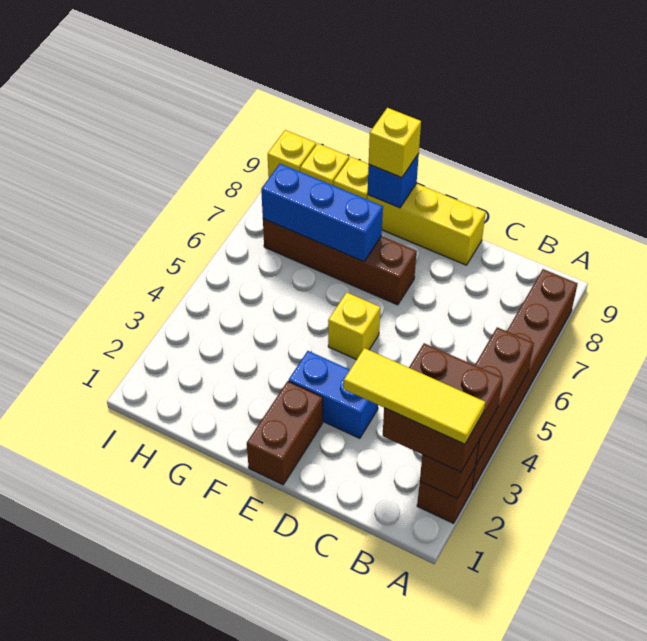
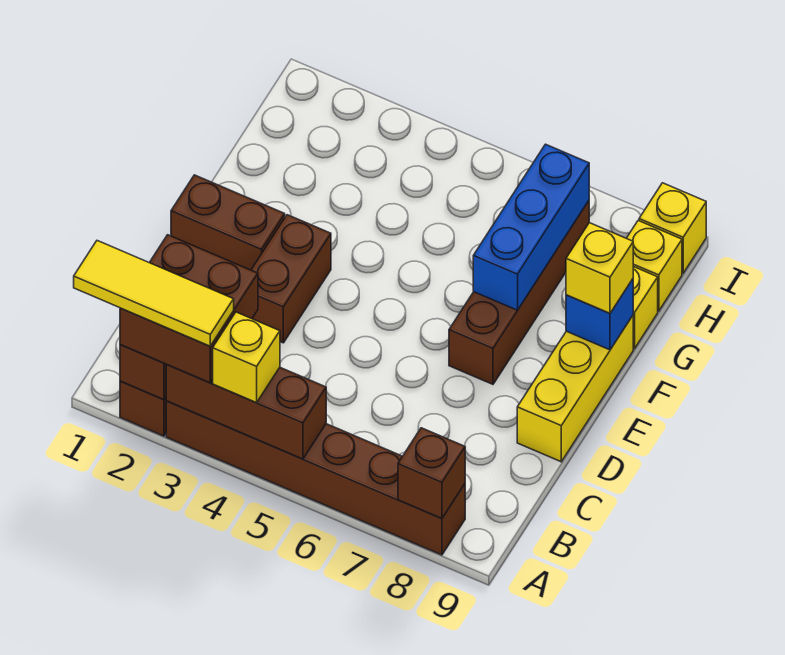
yellow 1x3 tile [344,348,485,444] -> yellow 1x3 tile turned to [74,241,234,346]
none -> brown 1x1 brick [398,428,465,519]
blue 1x2 brick [289,351,378,438] -> brown 1x2 brick [251,215,331,343]
yellow 1x1 brick [328,292,380,360] -> yellow 1x1 brick moved to [213,312,280,403]

